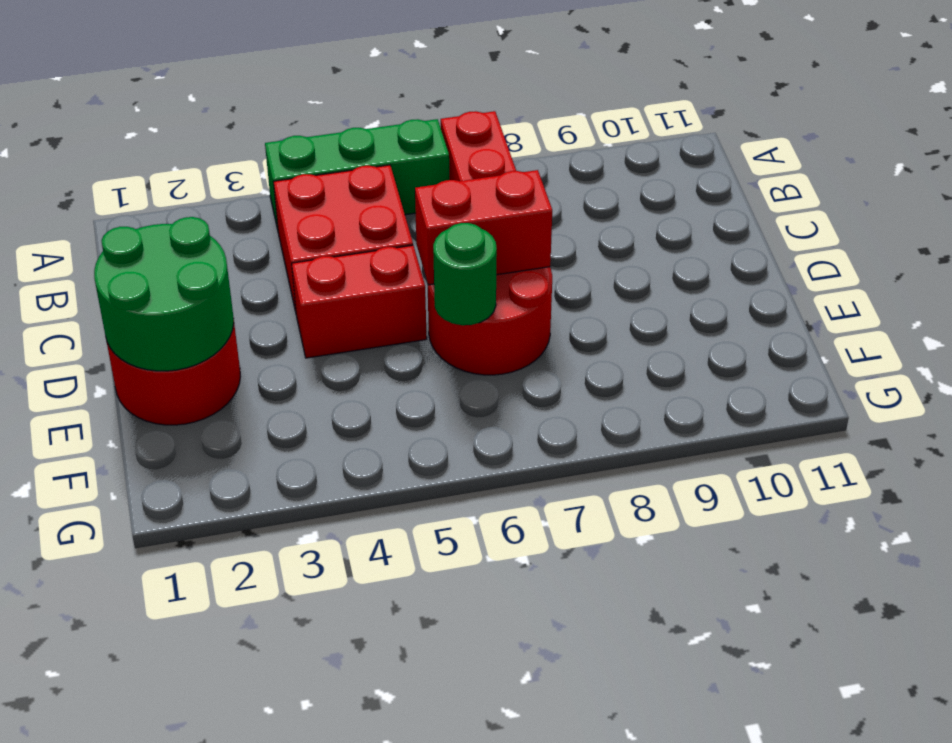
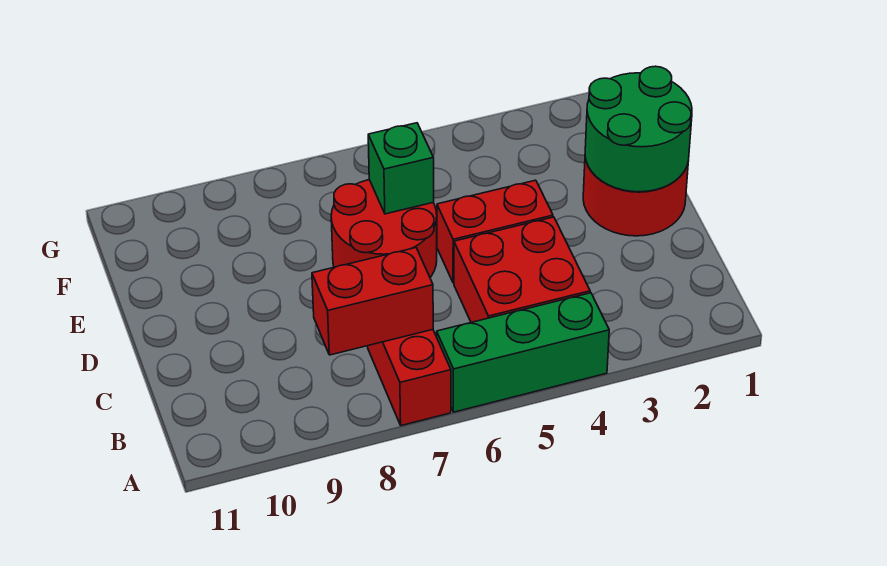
red 1x2 brick [415,170,552,285] -> red 1x2 brick moved to [312,248,433,355]
green 1x1 round brick [433,223,497,325] -> green 1x1 brick [368,123,434,214]

